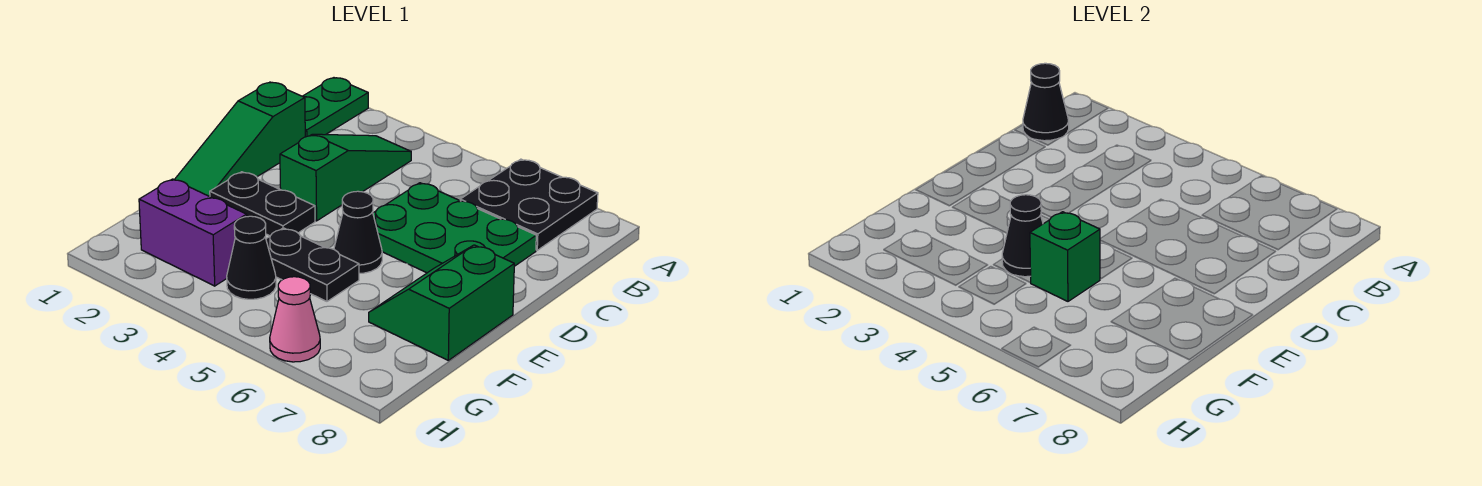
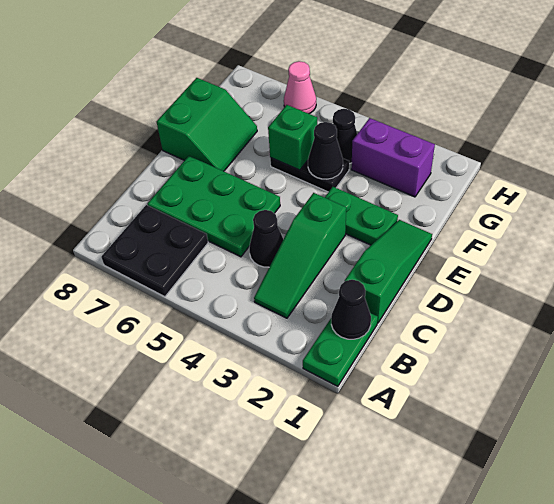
black 1x2 plate [210,172,315,236] -> green 1x2 plate [325,187,398,245]
black 1x1 cone [334,191,382,273] -> black 1x1 cone moved to [249,210,283,267]

